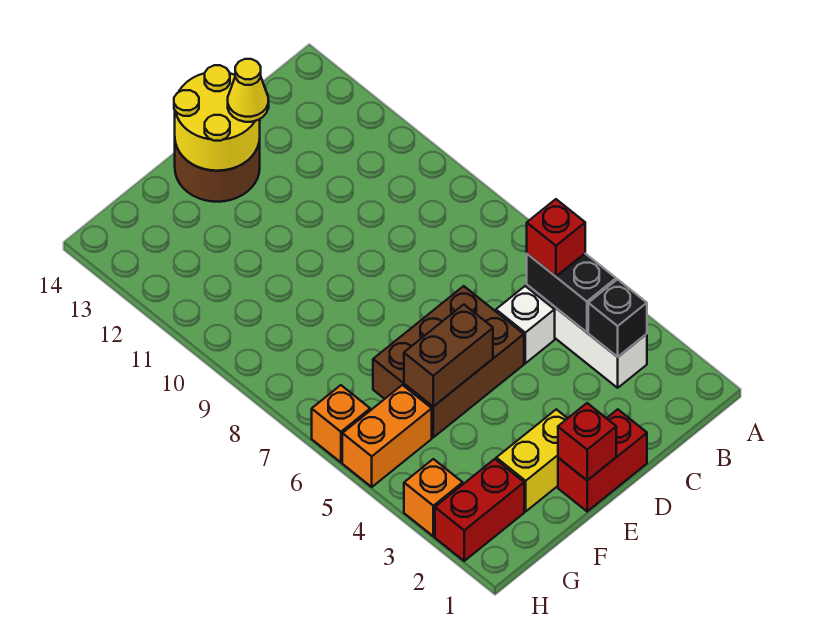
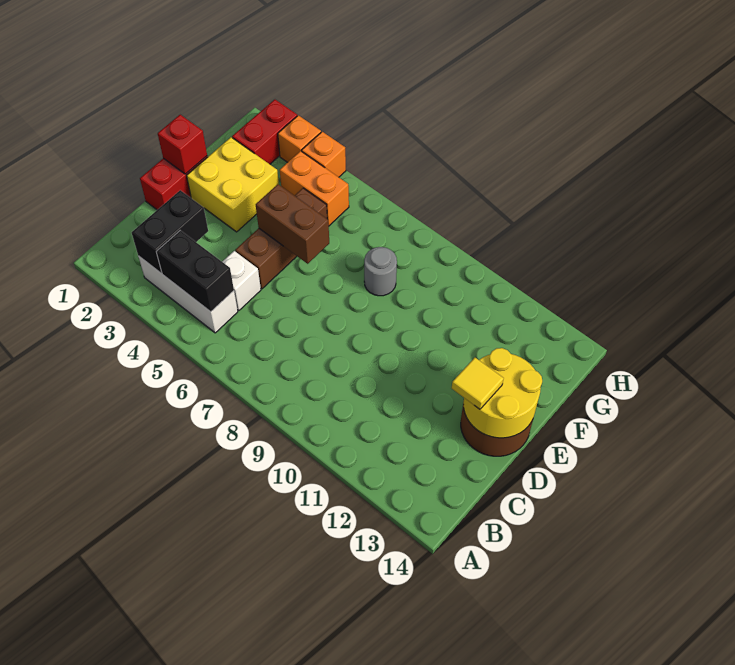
black 1x1 brick [588,279,647,357] -> black 1x2 brick [132,190,208,273]
red 1x1 brick [527,199,585,276] -> none
brown 2x3 brick [373,286,524,437] -> brown 1x3 brick [235,188,327,289]
yellow 1x1 cone [228,59,269,122] -> yellow 1x1 tile [452,358,504,409]
yellow 1x2 brick [496,409,568,511] -> yellow 2x2 brick [187,137,279,232]
brown 1x2 brick [404,304,493,407] -> brown 1x2 brick turned to [256,184,329,264]
none -> grey 1x1 round brick [364,247,397,296]
orange 1x2 brick [342,385,432,487] -> orange 1x2 brick turned to [280,151,349,226]
orange 1x1 brick [312,385,370,462] -> orange 1x1 brick moved to [302,132,346,177]

